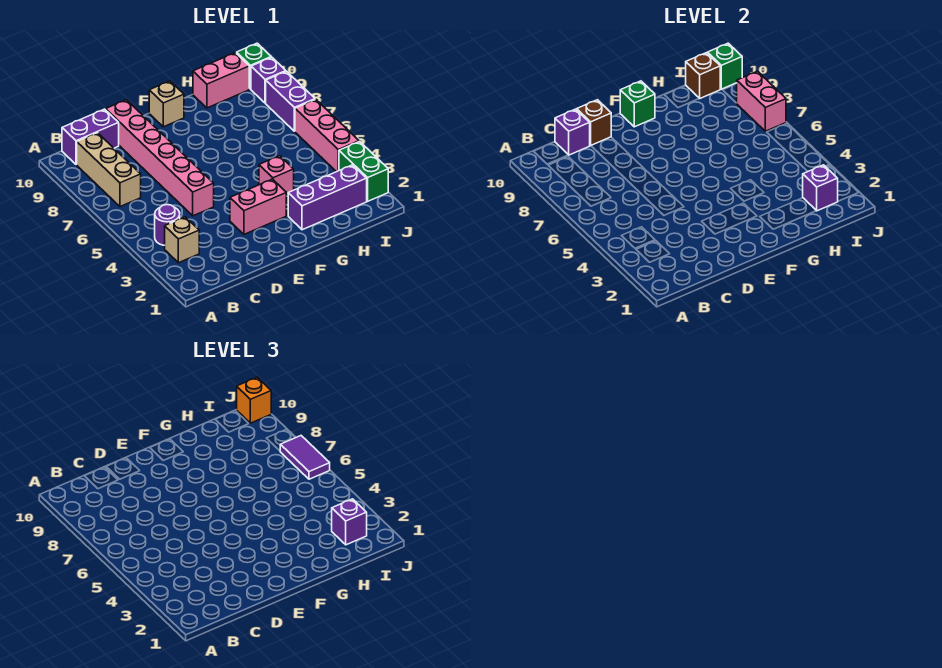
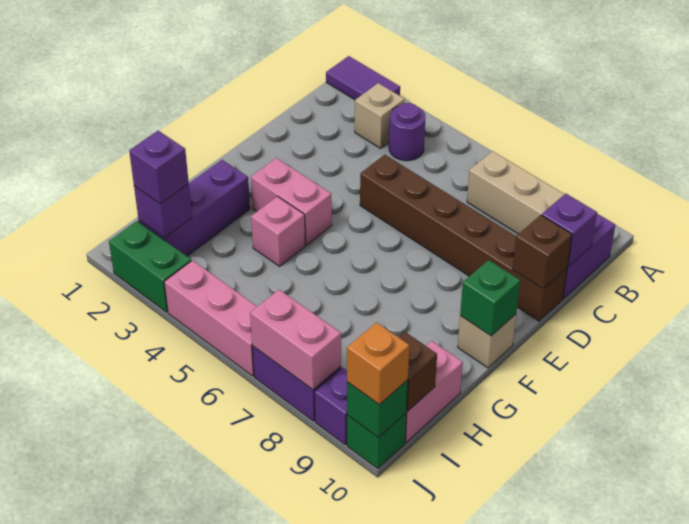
pink 1x6 brick [106,100,214,216] -> brown 1x6 brick [360,155,567,321]
pink 1x2 brick [230,179,286,234] -> pink 1x2 brick turned to [251,158,332,245]
purple 1x2 tile [280,436,330,479] -> purple 1x2 tile moved to [326,56,400,100]

